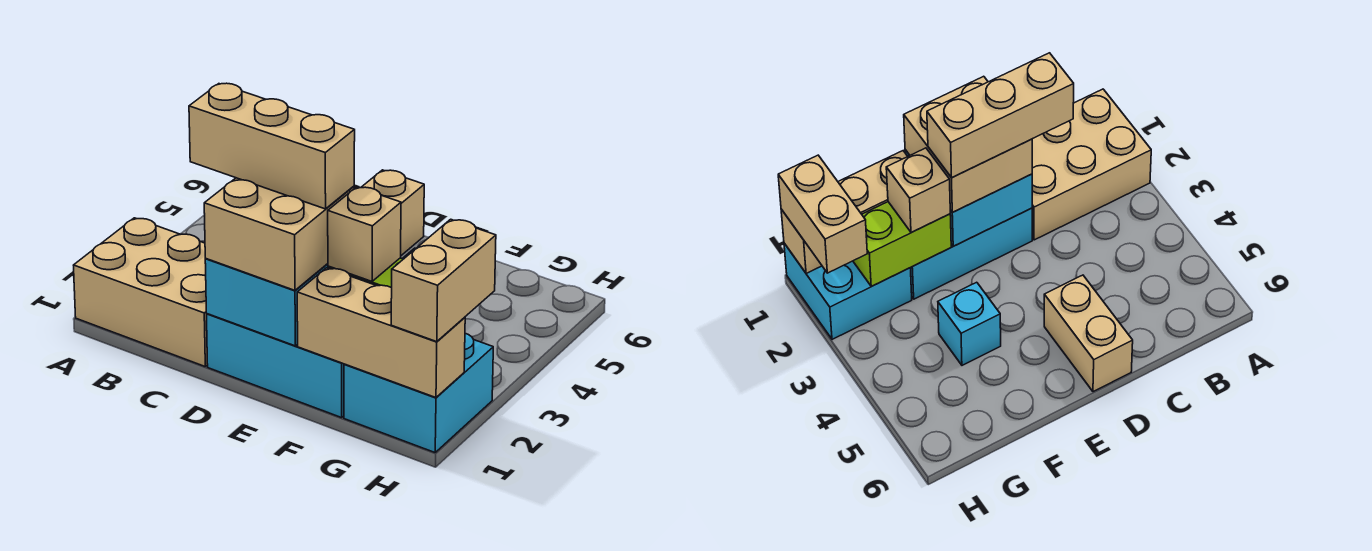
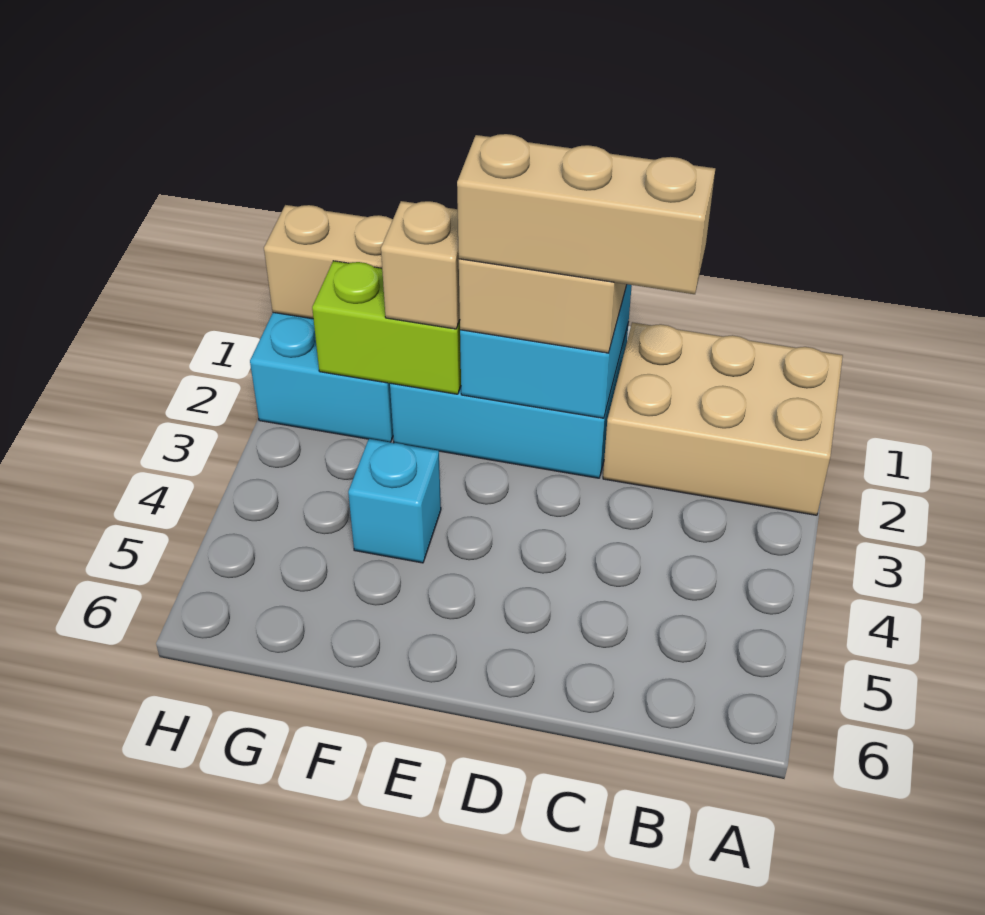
tan 1x2 brick [361,170,424,255] -> none
tan 1x2 brick [391,219,496,342] -> none

